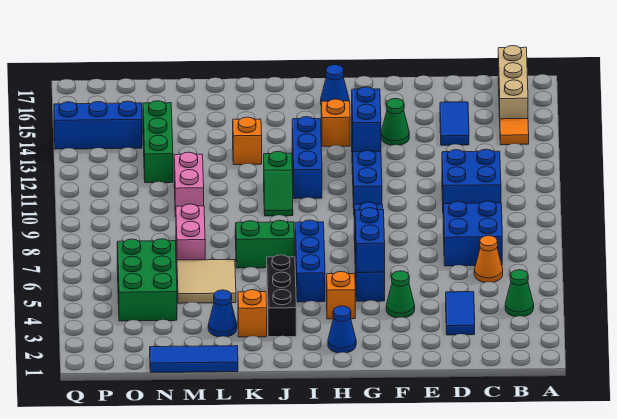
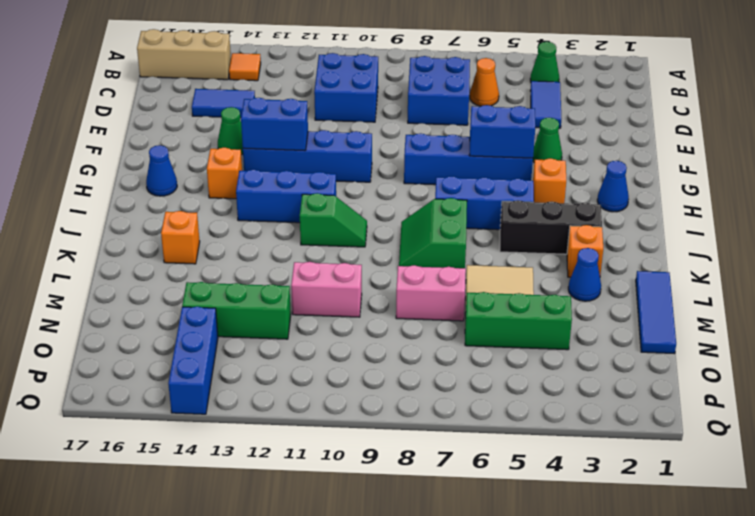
blue 1x2 tile [446,292,475,335] -> blue 1x2 tile turned to [530,81,561,128]
orange 1x1 brick [233,117,262,165] -> orange 1x1 brick moved to [161,211,200,264]
green 2x3 brick [117,239,177,321] -> green 1x3 brick [465,292,572,350]

